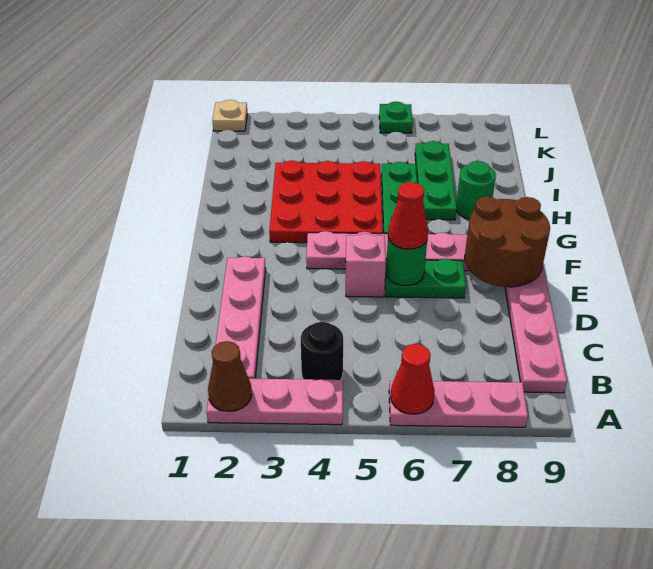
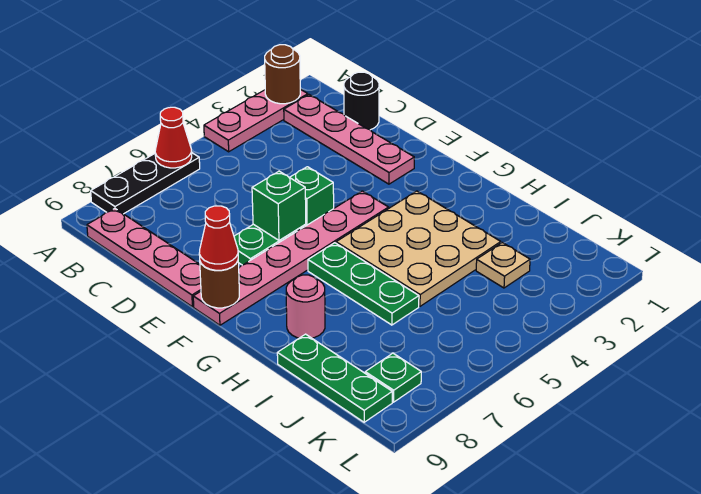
brown 1x1 cone [208,341,252,411] -> brown 1x1 round brick [265,45,300,104]
pink 1x3 plate [389,381,528,427] -> black 1x3 plate [91,153,200,214]
black 1x1 round brick [301,322,343,380] -> black 1x1 round brick moved to [344,72,379,130]
pink 1x1 brick [346,234,386,297] -> green 1x1 brick [290,167,334,226]
green 1x1 round brick [386,238,427,286] -> green 1x1 brick [252,171,306,240]
red 1x1 cone [388,182,428,249] -> red 1x1 cone moved to [199,206,238,270]
brown 2x2 round brick [465,197,550,287] -> brown 1x1 round brick [200,261,239,308]
red 3x3 plate [269,161,383,243] -> tan 3x3 plate [336,191,501,306]
green 1x3 plate [415,141,457,220] -> green 1x3 plate moved to [277,334,392,422]
green 1x1 round brick [456,161,496,219] -> pink 1x1 round brick [286,275,325,338]
tan 1x1 plate [212,100,247,131] -> tan 1x1 plate moved to [476,243,530,288]
green 1x1 plate [379,102,413,133] -> green 1x1 plate moved to [365,353,421,402]

